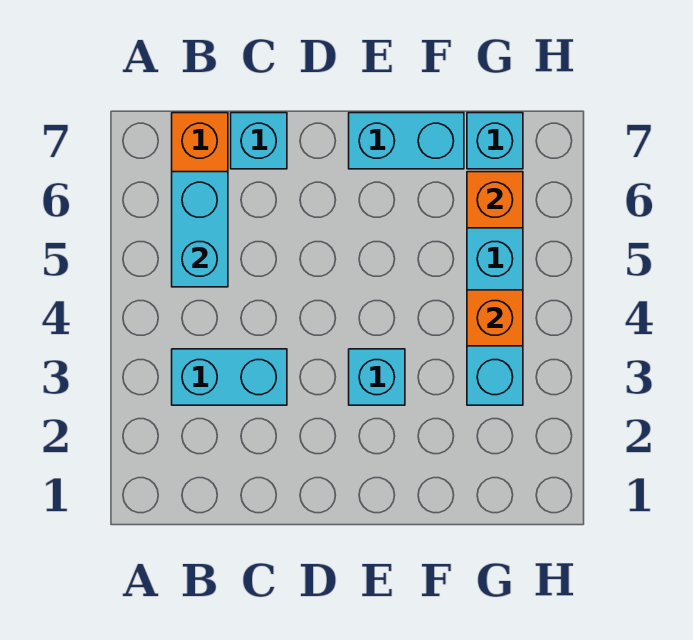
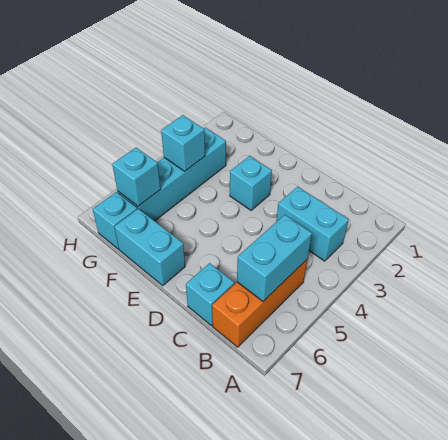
orange 1x1 brick [467,290,523,346] -> cyan 1x1 brick [161,115,205,171]
orange 1x1 brick [467,172,523,228] -> cyan 1x1 brick [112,148,161,206]

